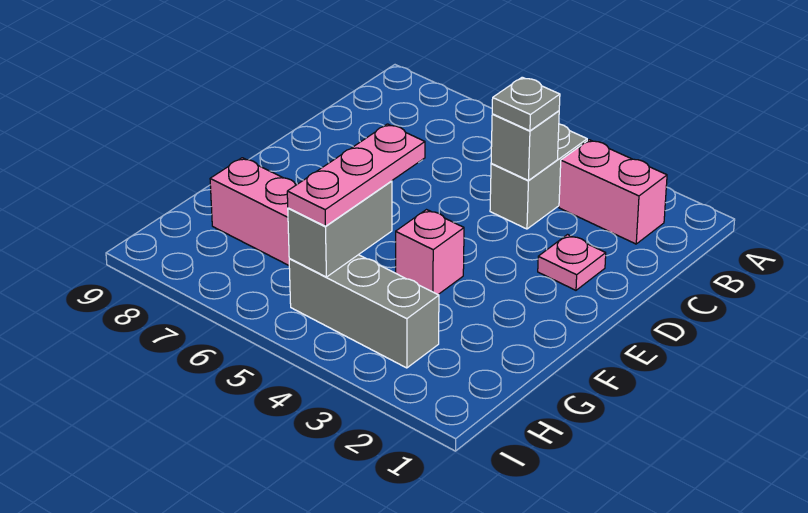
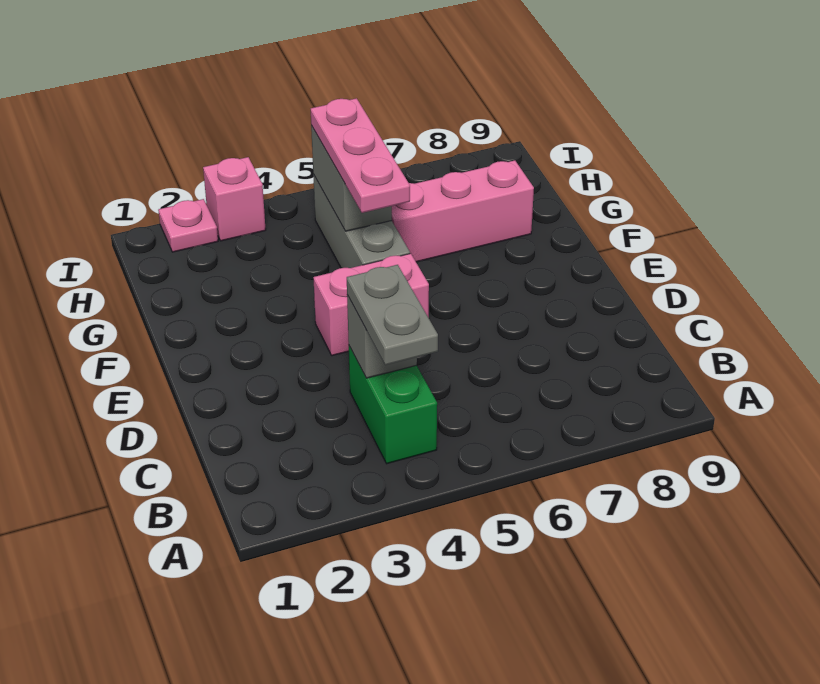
pink 1x2 brick [559,140,667,244] -> pink 1x2 brick moved to [313,254,429,356]
grey 1x2 brick [490,124,587,229] -> green 1x2 brick [349,346,437,464]
grey 1x1 plate [492,77,560,131] -> grey 1x2 plate [347,265,438,365]
pink 1x1 plate [538,235,606,290] -> pink 1x1 plate moved to [158,199,218,252]
pink 1x1 brick [396,210,464,294] -> pink 1x1 brick moved to [203,157,266,241]
grey 1x3 brick [289,255,439,368] -> grey 1x3 brick turned to [313,174,410,268]

